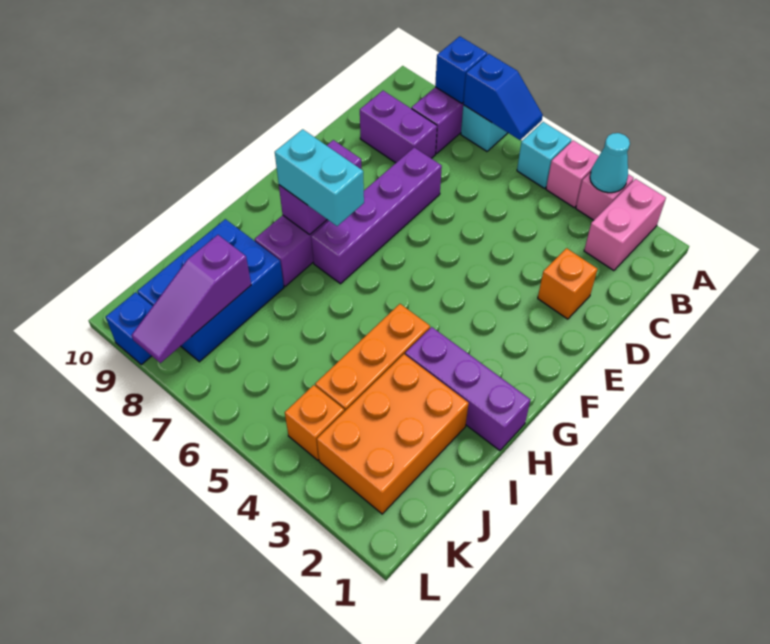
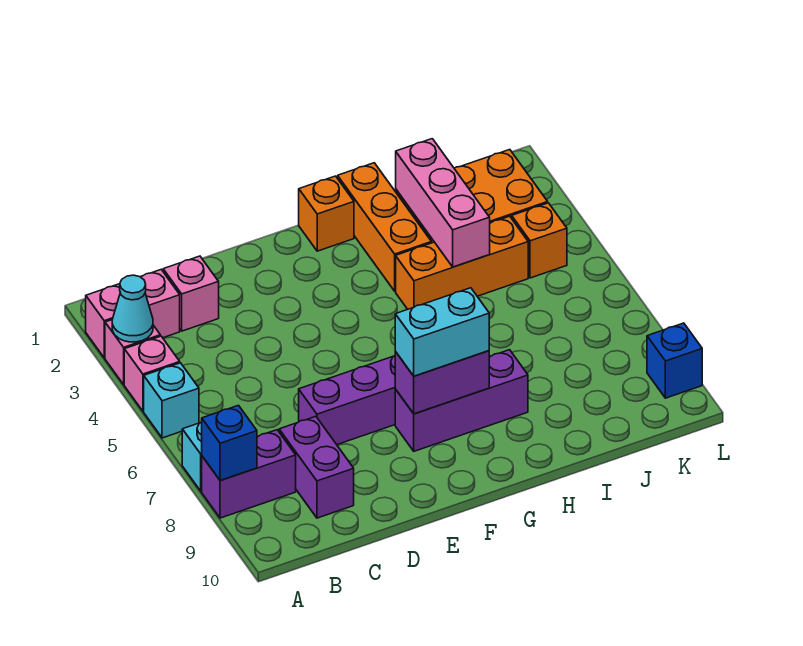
blue 1x2 slope [463,54,543,140] -> none
none -> pink 1x1 brick [163,256,219,331]
orange 1x1 brick [538,248,597,319] -> orange 1x1 brick moved to [299,176,354,251]
cyan 1x2 brick [275,129,364,226] -> cyan 1x2 brick turned to [395,288,489,376]
purple 1x3 brick [405,327,530,451] -> orange 1x3 brick [338,163,431,291]
none -> pink 1x3 brick [396,139,490,267]
blue 2x3 brick [137,219,284,362] -> none
purple 1x3 slope [132,235,251,363] -> none

